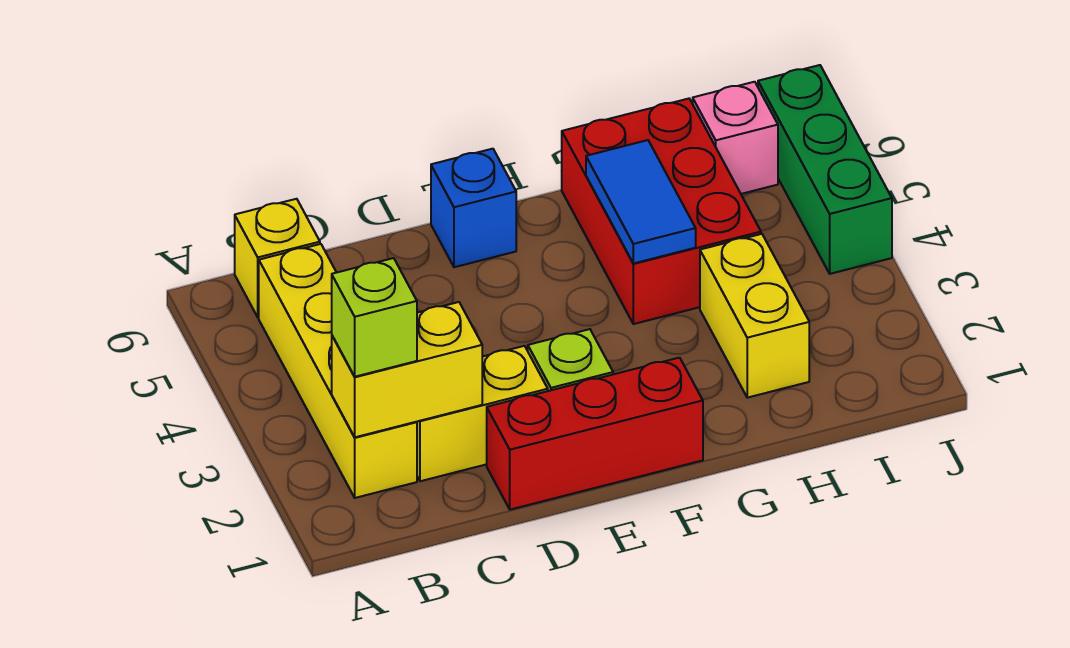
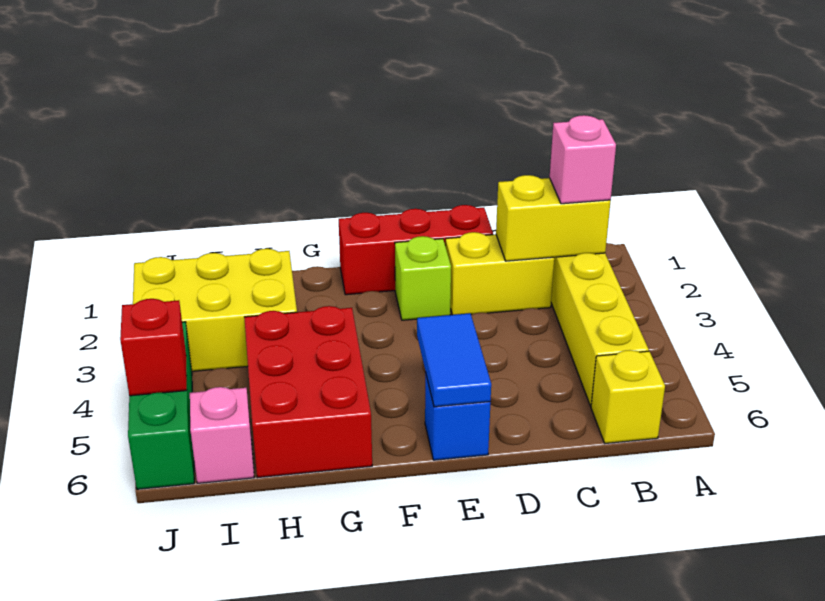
lime 1x1 brick [332,258,417,377] -> pink 1x1 brick [550,115,616,204]
blue 1x2 tile [586,140,696,263] -> blue 1x2 tile moved to [417,313,491,407]
yellow 1x2 brick [700,234,809,398] -> yellow 2x3 brick [133,249,297,371]
none -> red 1x1 brick [120,299,187,396]

